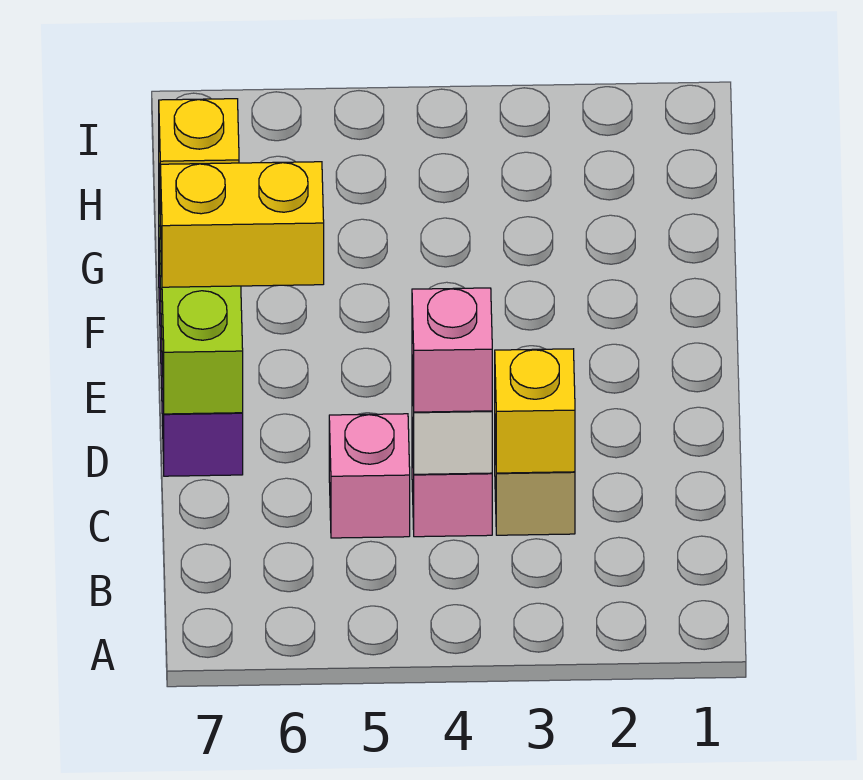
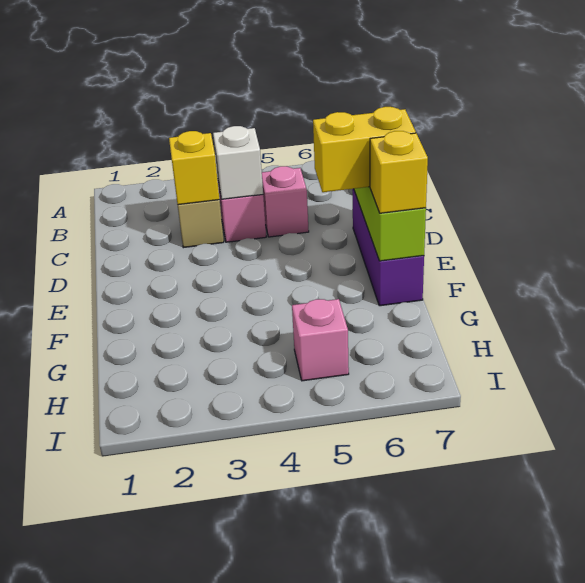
pink 1x1 brick [412,288,492,412] -> pink 1x1 brick moved to [292,299,349,381]

